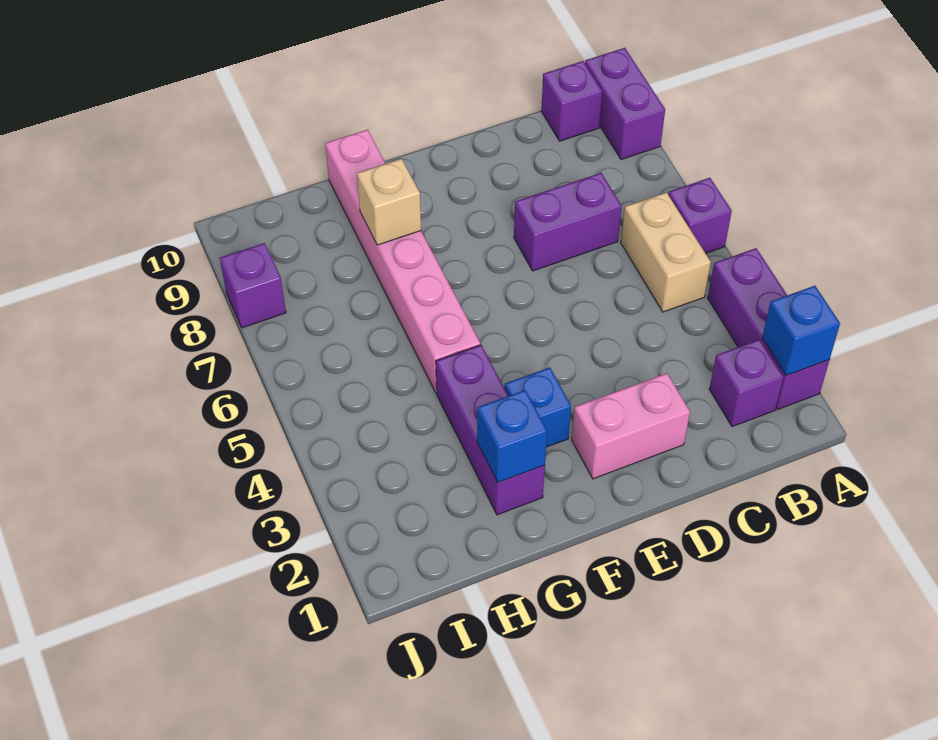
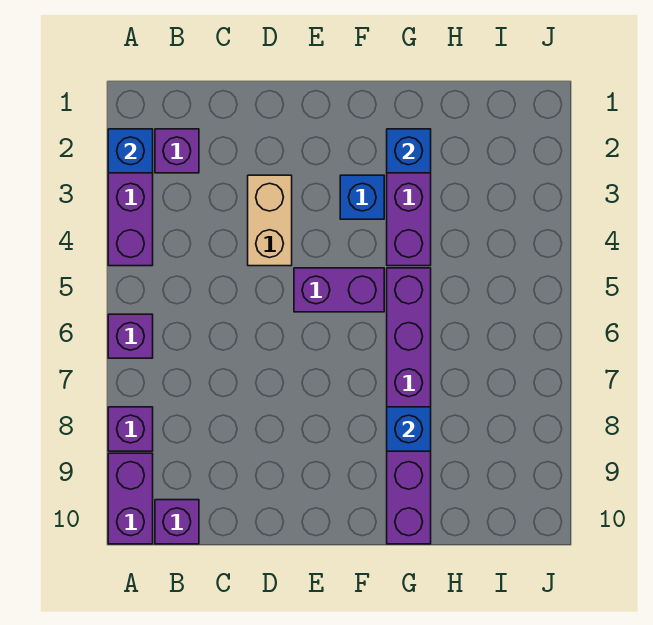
tan 1x2 brick [621,192,711,312] -> tan 1x2 brick moved to [248,175,292,266]
purple 1x2 brick [514,173,622,271] -> purple 1x2 brick moved to [294,268,384,312]
pink 1x2 brick [572,373,690,479] -> none
pink 1x6 brick [325,130,480,393] -> purple 1x6 brick [387,268,431,544]
tan 1x1 brick [357,159,421,245] -> blue 1x1 brick [387,407,431,451]
purple 1x1 brick [220,243,286,328] -> purple 1x1 brick moved to [108,407,153,451]

